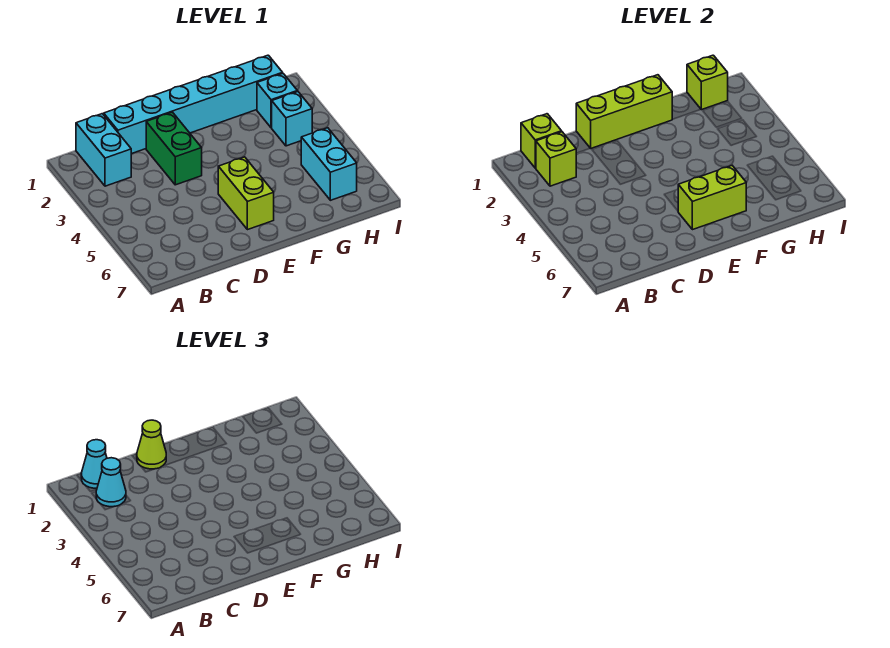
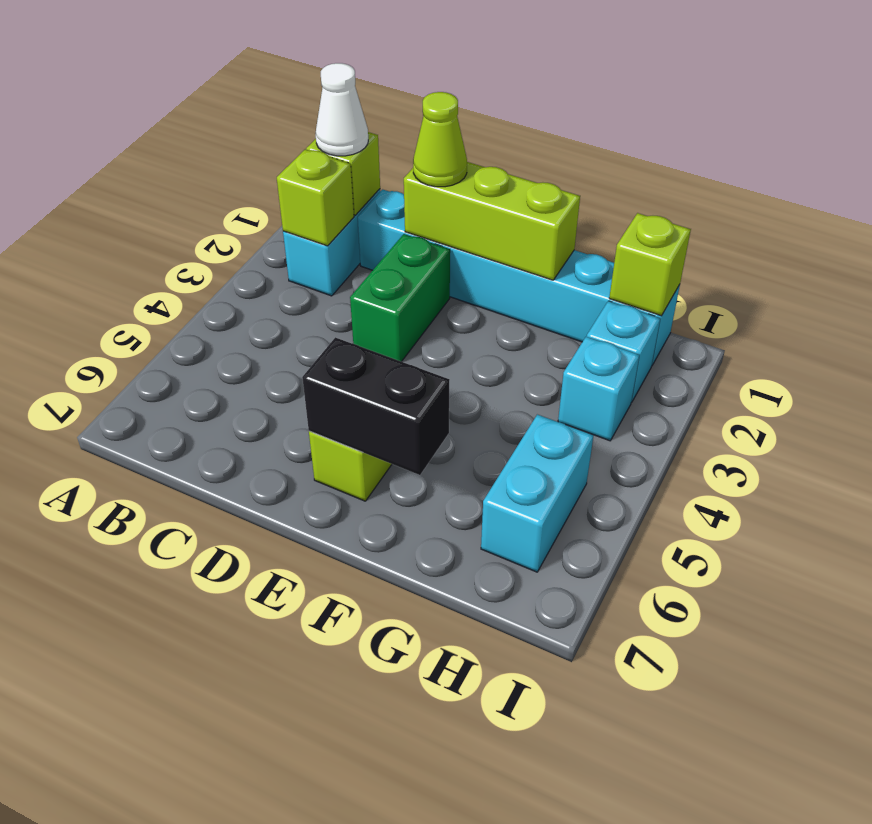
cyan 1x1 cone [81,440,107,488] -> white 1x1 cone [315,63,368,156]
cyan 1x1 cone [96,458,126,507] -> none
lime 1x2 brick [678,166,746,230] -> black 1x2 brick [302,337,449,475]

